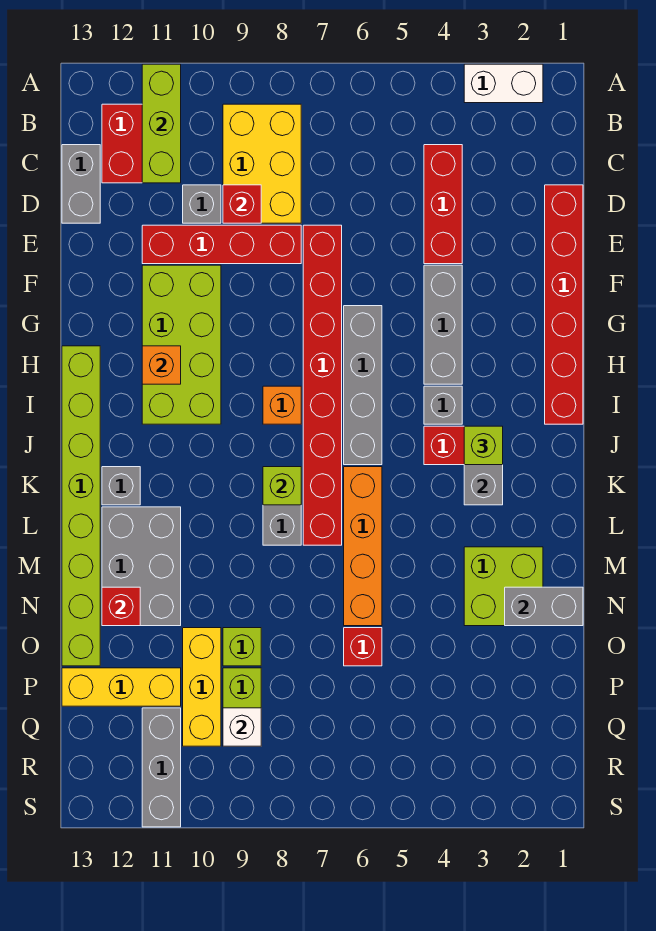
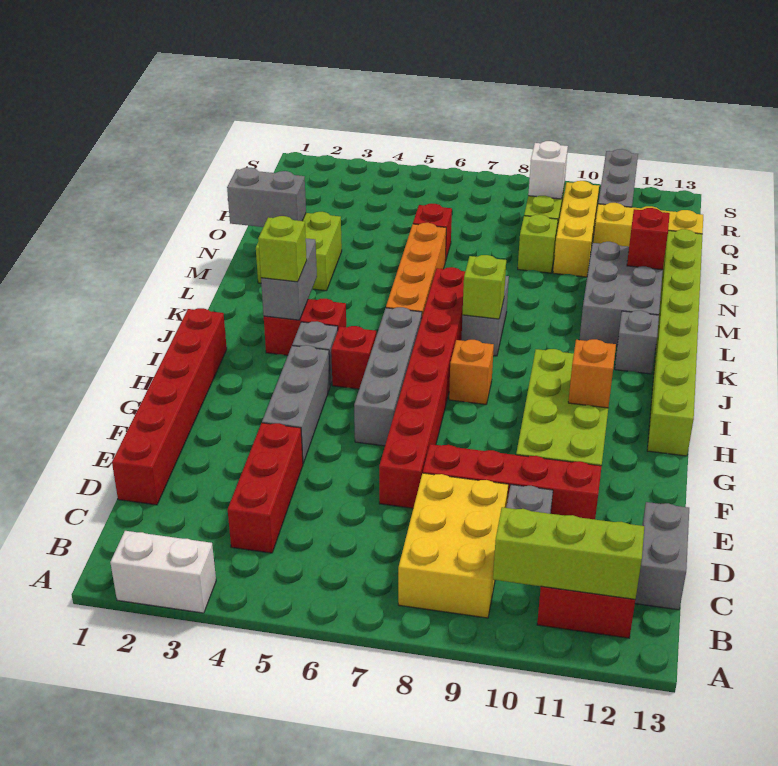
lime 1x3 brick [142,64,181,183] -> lime 1x3 brick turned to [493,507,644,599]
red 1x1 brick [223,185,261,223] -> red 1x1 brick moved to [331,326,376,389]

